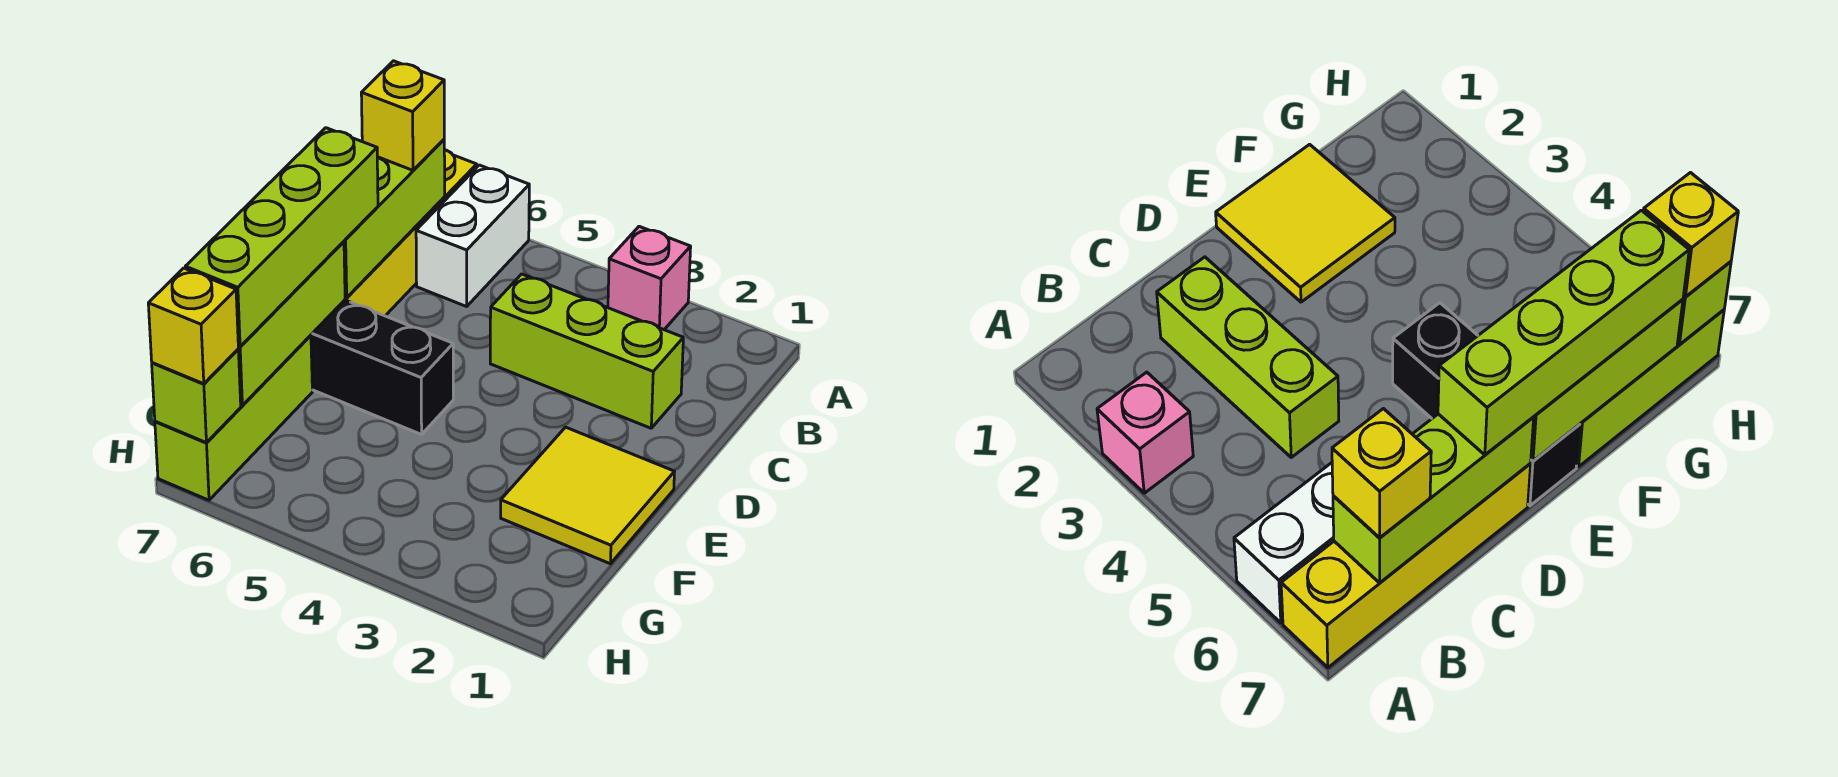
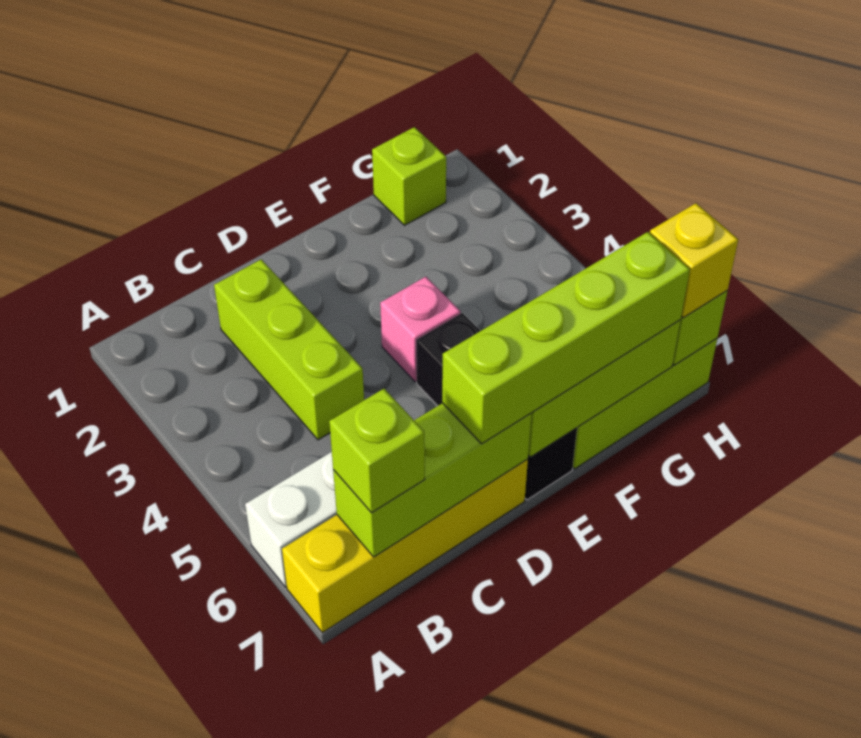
pink 1x1 brick [608,226,691,330] -> pink 1x1 brick moved to [380,277,461,382]
yellow 1x1 brick [361,61,444,170] -> lime 1x1 brick [329,389,425,513]
yellow 2x2 tile [501,427,674,564] -> none
none -> lime 1x1 brick [372,127,446,225]

